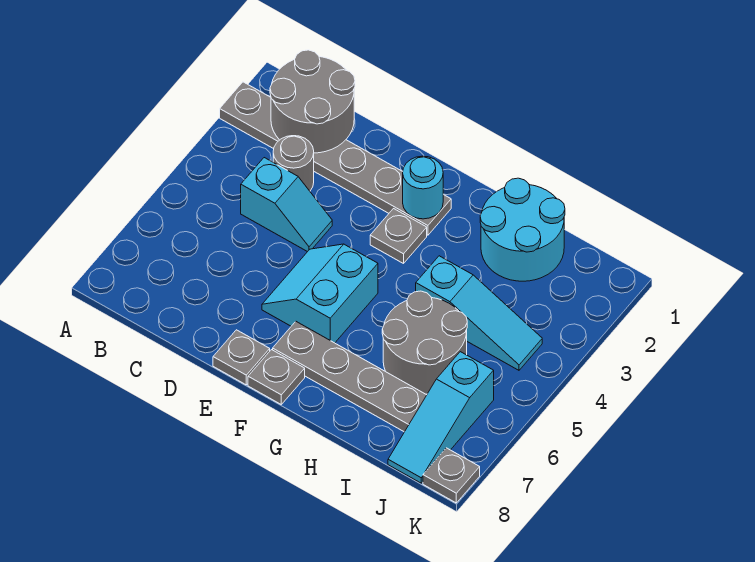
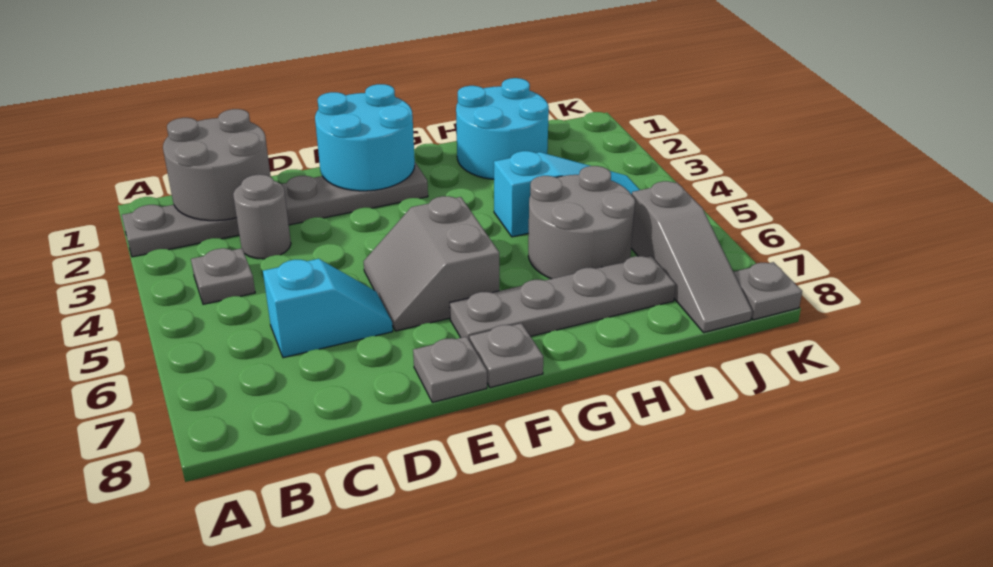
cyan 1x2 slope [241,158,332,252] -> cyan 1x2 slope moved to [263,259,393,358]
cyan 2x2 slope [262,244,378,343] -> grey 2x2 slope [364,196,499,331]
cyan 1x1 round brick [403,156,443,219] -> cyan 2x2 round brick [315,84,415,191]
grey 1x1 plate [370,209,427,264] -> grey 1x1 plate moved to [191,248,255,304]
cyan 1x3 slope [388,352,494,483] -> grey 1x3 slope [631,181,752,332]

